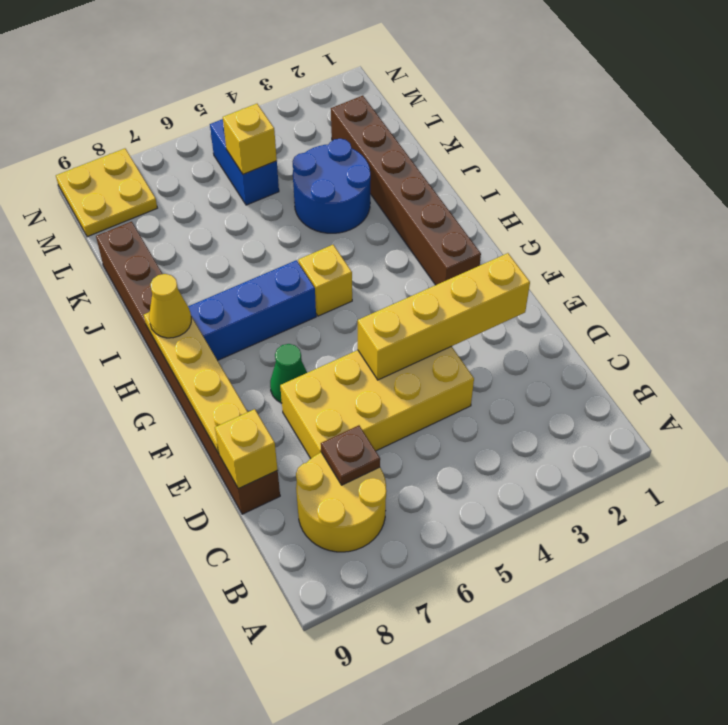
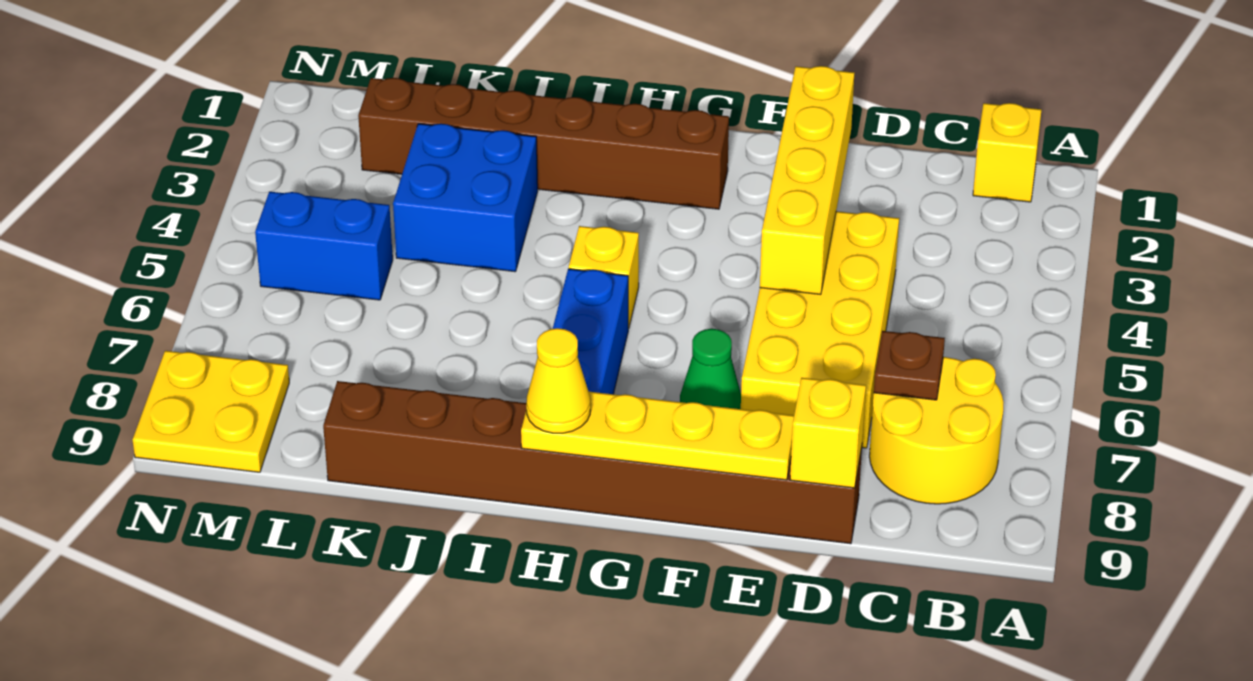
blue 2x2 round brick [293,139,371,233] -> blue 2x2 brick [393,124,538,272]
yellow 1x1 brick [223,104,277,174] -> yellow 1x1 brick moved to [973,103,1041,202]

